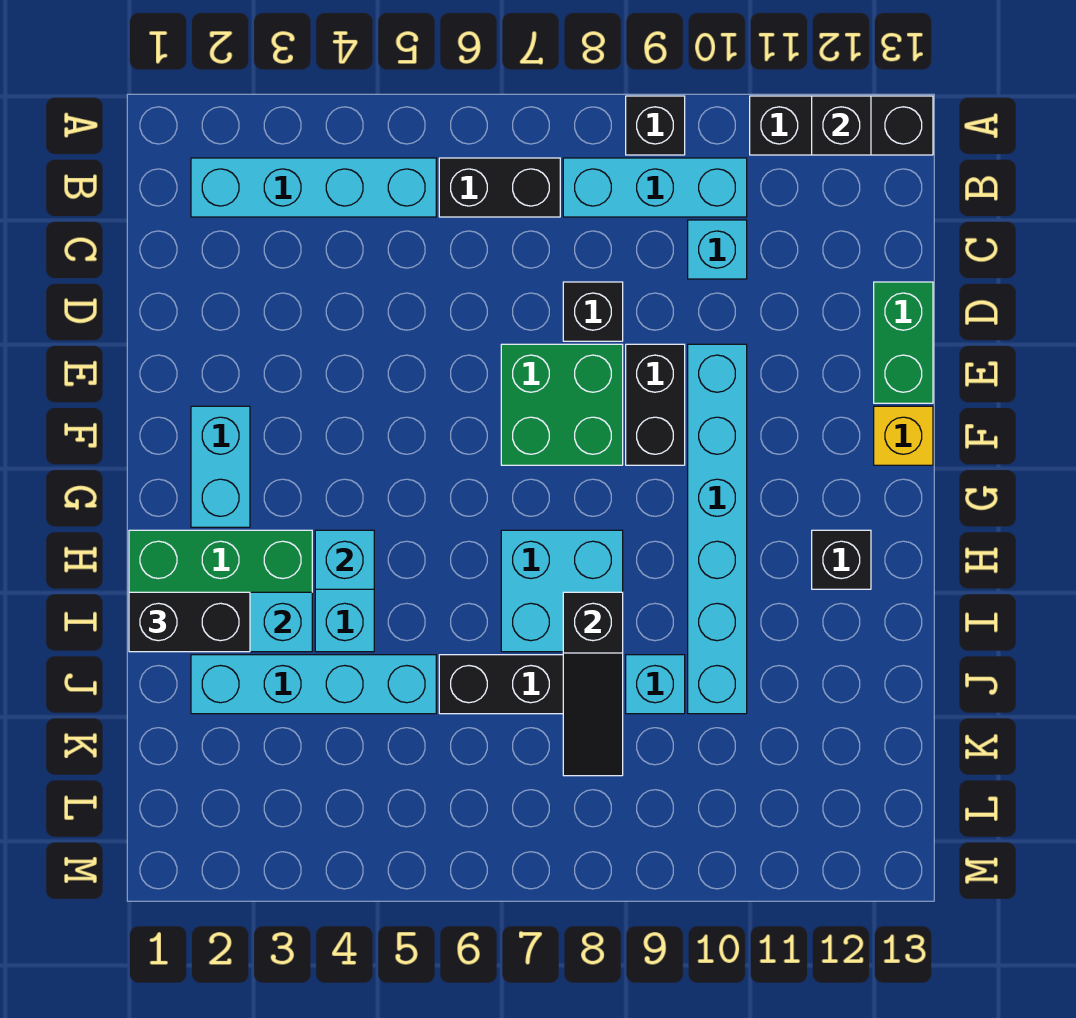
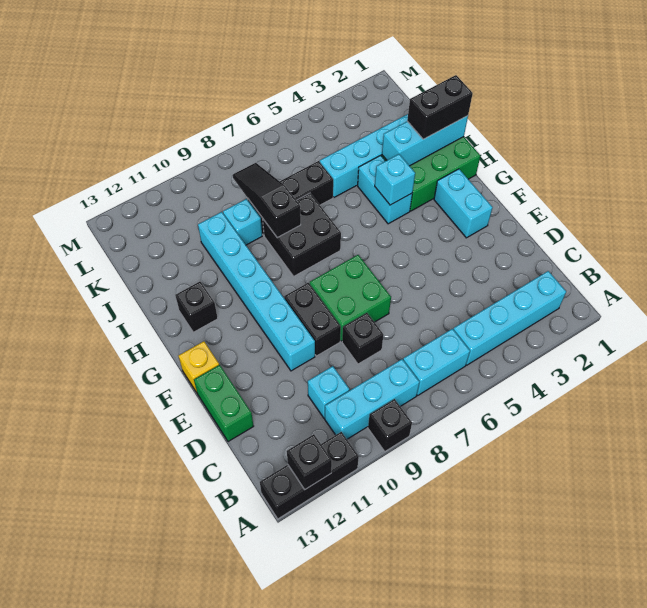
black 1x2 brick [439,158,560,217] -> cyan 1x2 brick [403,329,470,395]
cyan 2x2 brick [501,530,623,652] -> black 2x2 brick [263,193,341,276]

